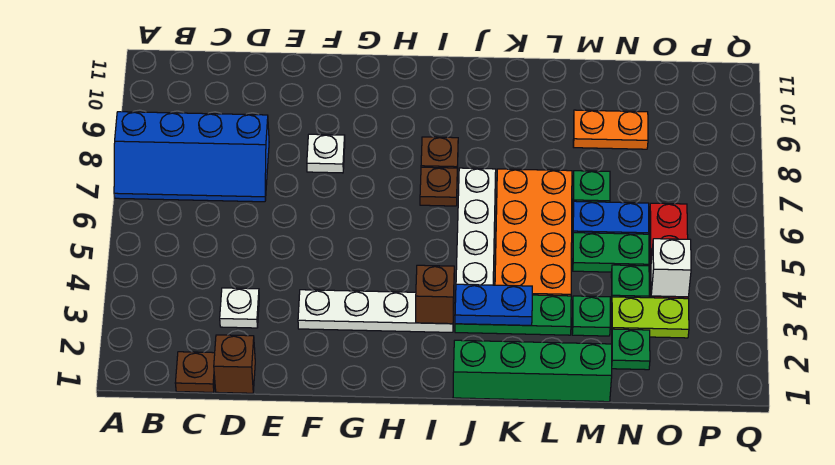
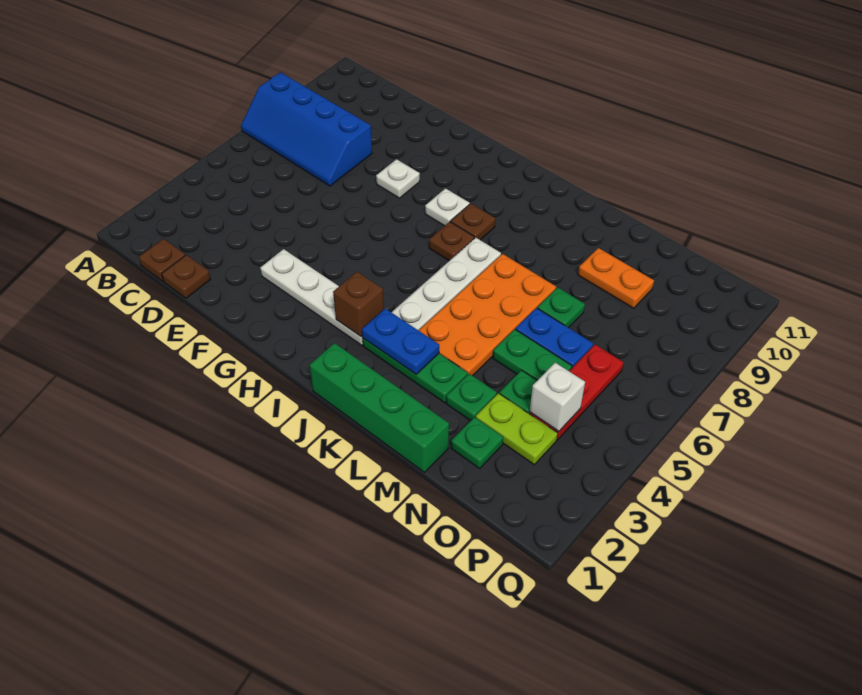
brown 1x1 brick [214,335,255,393] -> brown 1x1 plate [162,255,211,298]
white 1x1 plate [220,288,259,328] -> white 1x1 plate moved to [425,188,470,226]

